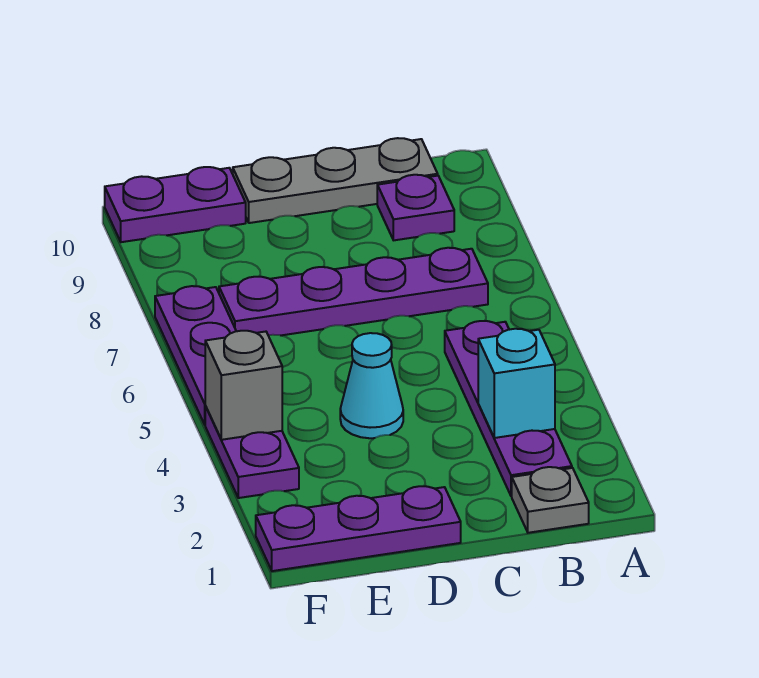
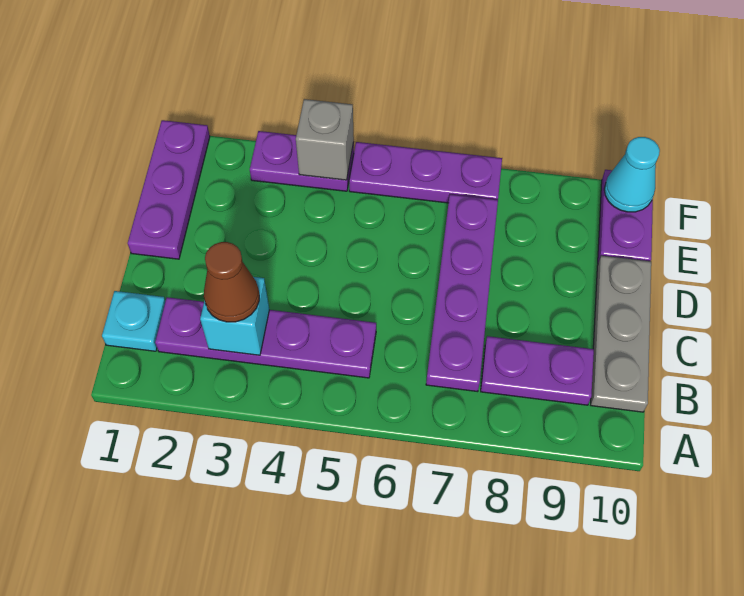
grey 1x1 plate [512,467,589,533] -> cyan 1x1 plate [102,291,165,351]
none -> brown 1x1 cone [204,242,259,322]
purple 1x1 plate [377,175,454,240] -> purple 1x2 plate [481,336,594,405]
cyan 1x1 cone [340,333,403,438] -> cyan 1x1 cone moved to [604,137,660,212]

